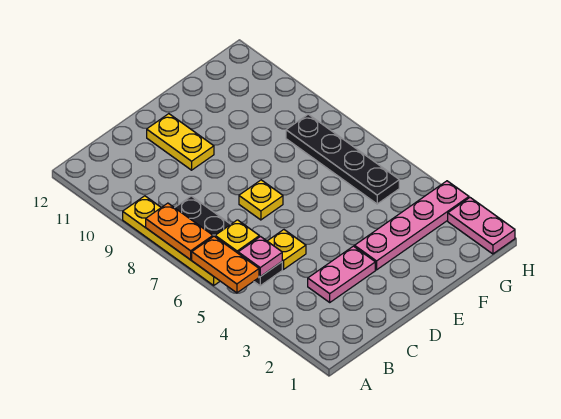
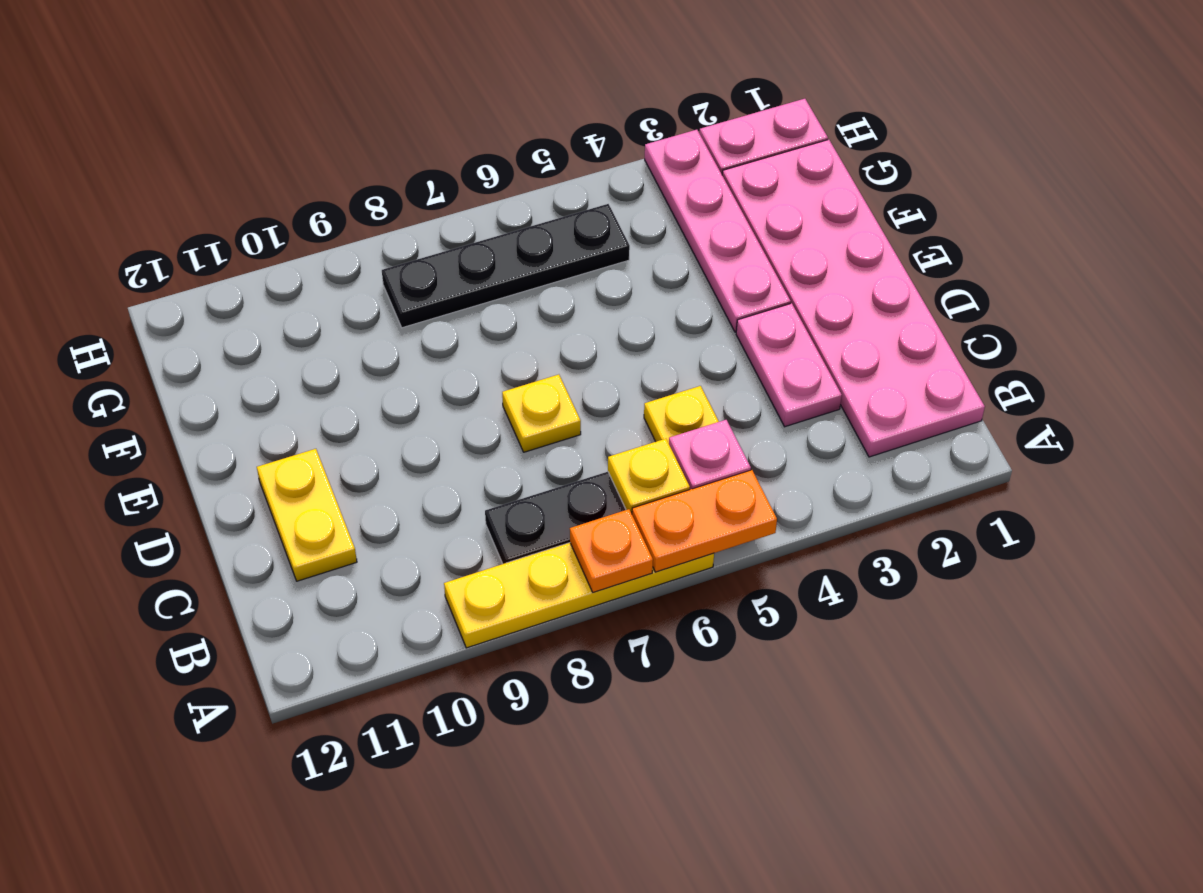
orange 1x2 plate [146,203,213,260] -> orange 1x1 plate [570,509,653,592]
none -> pink 2x6 plate [722,140,985,457]
yellow 1x2 plate [147,114,214,170] -> yellow 1x2 plate turned to [257,449,357,581]

